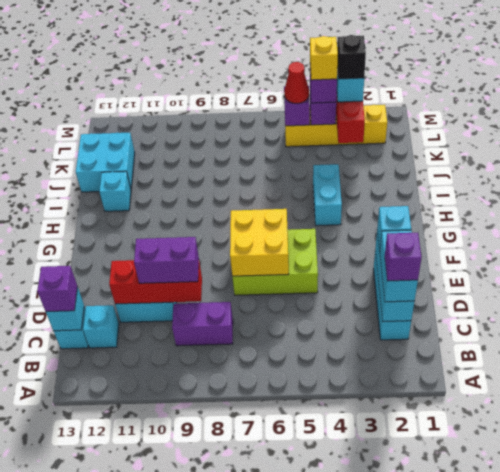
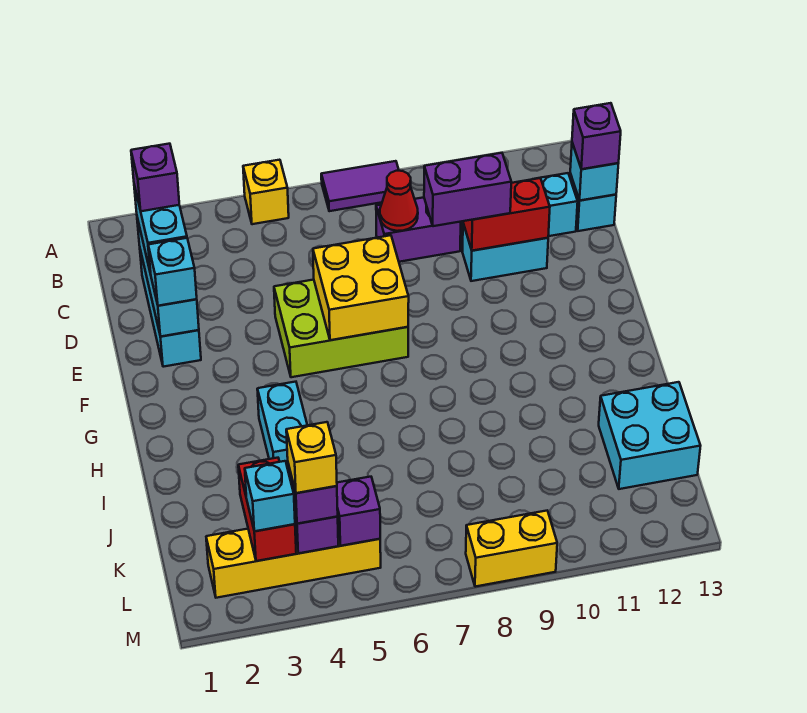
none -> yellow 1x1 brick [243,160,289,224]
none -> purple 1x2 tile [321,161,399,211]
red 1x3 brick [109,260,202,304] -> red 1x2 brick [463,178,550,251]
cyan 1x1 brick [99,171,131,211] -> none
black 1x1 brick [337,35,366,79] -> none
red 1x1 cone [284,62,309,104] -> red 1x1 cone moved to [380,171,418,231]
none -> yellow 1x2 brick [466,511,557,587]

